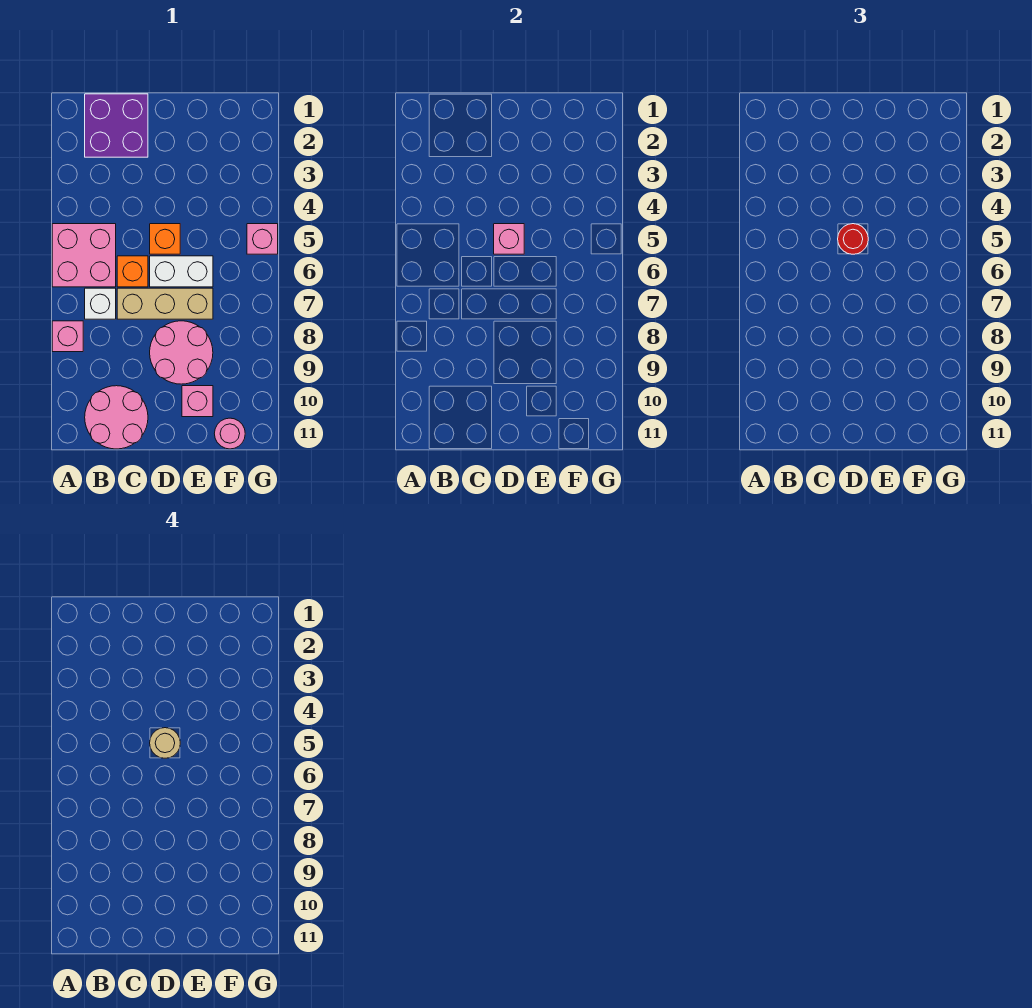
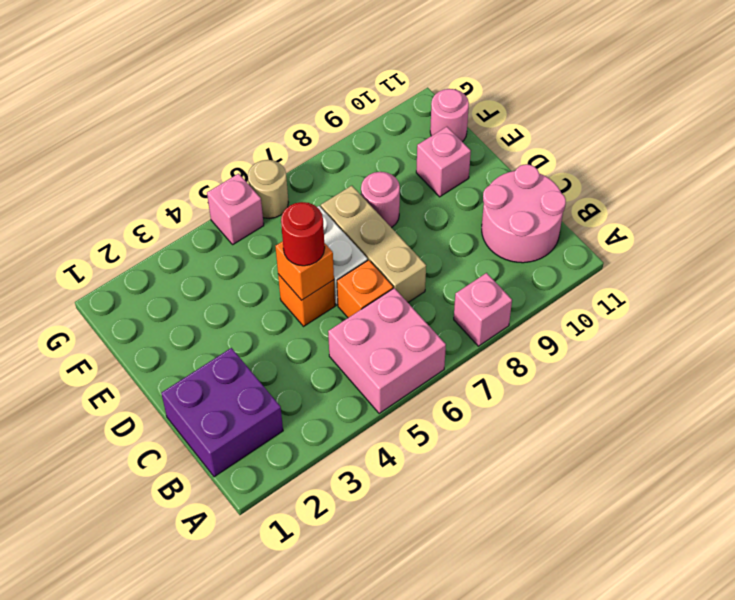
white 1x1 brick [85,288,116,319] -> none
pink 1x1 brick [494,224,524,254] -> orange 1x1 brick [275,241,334,300]
tan 1x1 round brick [150,728,180,758] -> tan 1x1 round brick moved to [248,160,288,218]
pink 2x2 round brick [150,321,213,384] -> pink 1x1 round brick [361,172,400,228]

